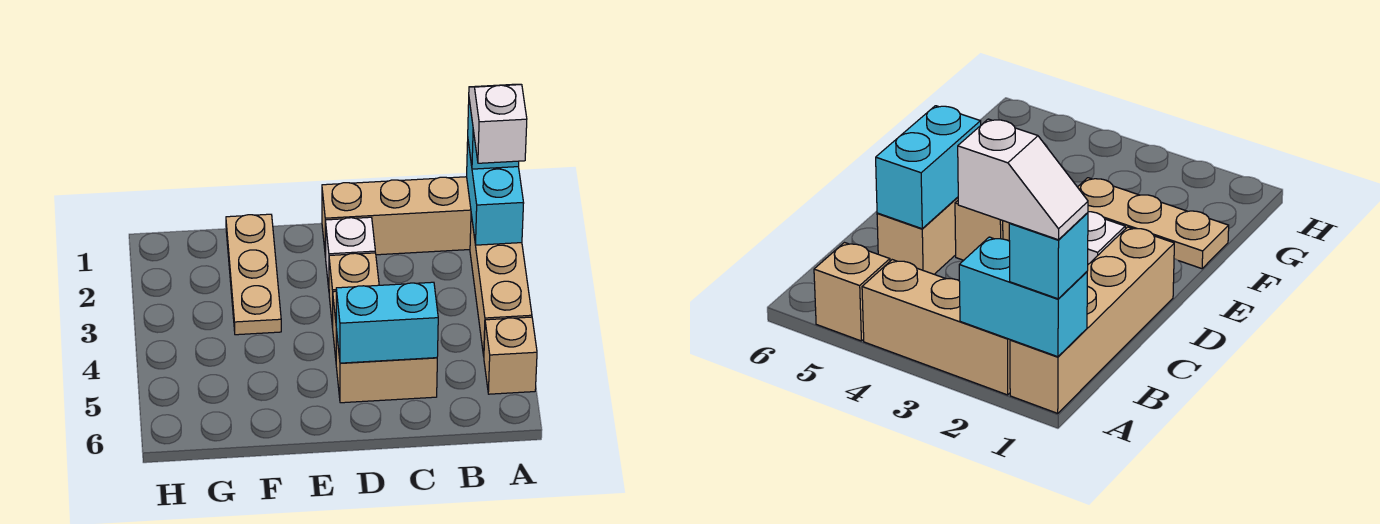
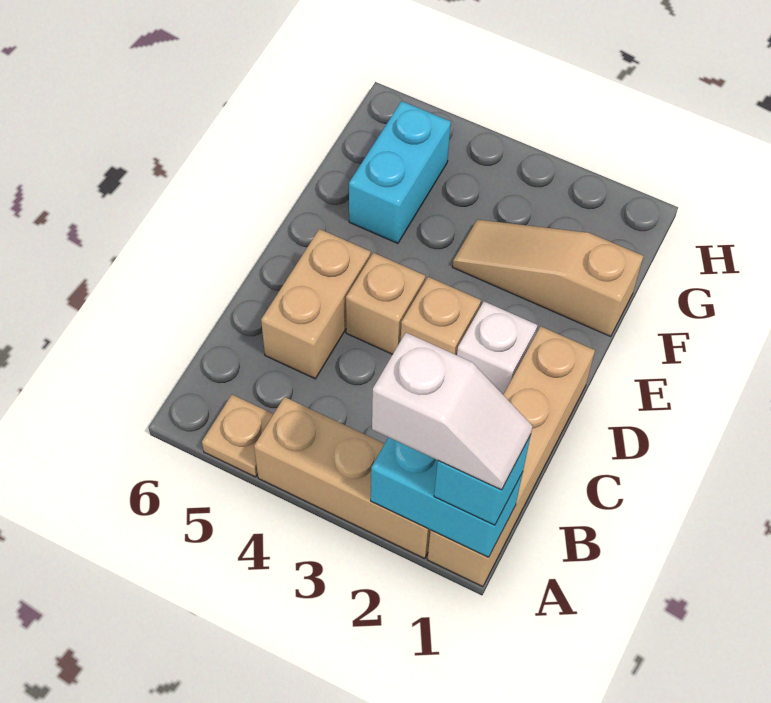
tan 1x1 brick [484,317,537,394] -> tan 1x1 plate [202,395,273,477]
cyan 1x2 brick [336,282,438,363] -> cyan 1x2 brick moved to [349,101,451,244]
tan 1x3 plate [226,214,281,335] -> tan 1x3 slope [453,220,643,337]

